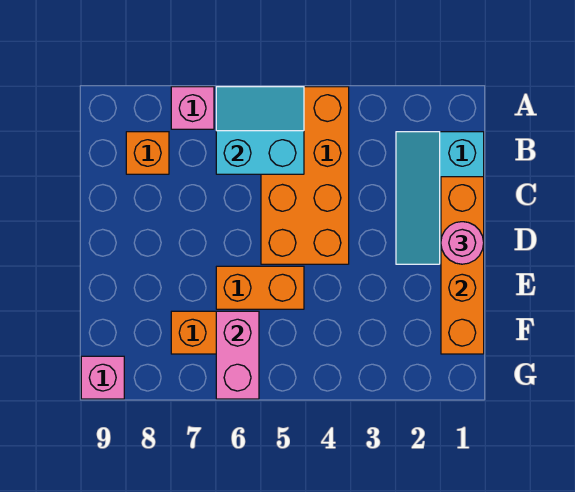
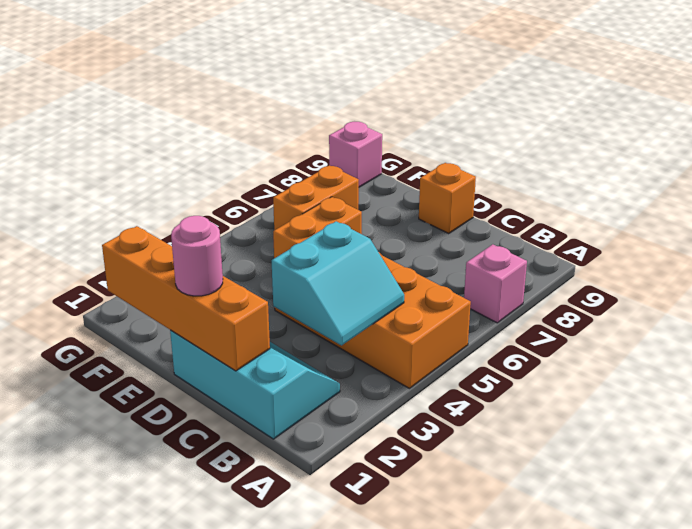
cyan 2x2 slope [216,87,304,174] -> cyan 2x2 slope moved to [272,221,404,345]
orange 1x1 brick [126,132,169,174] -> orange 1x1 brick moved to [419,163,476,233]
pink 1x2 brick [216,311,259,399] -> none

